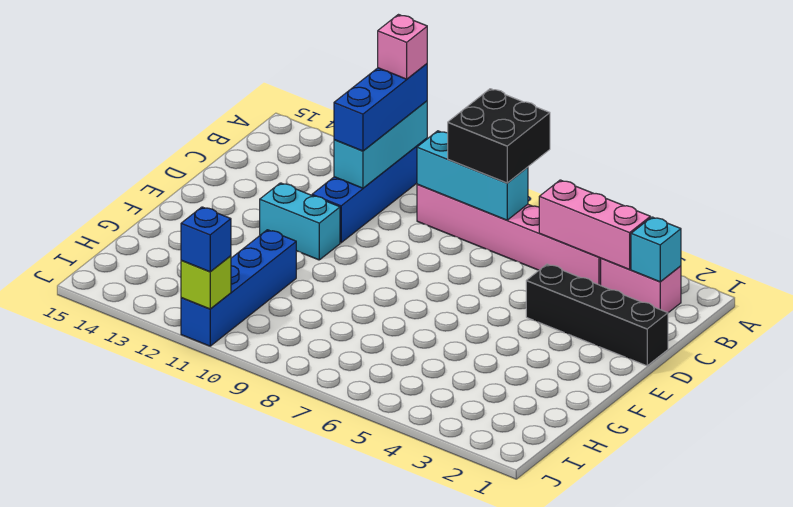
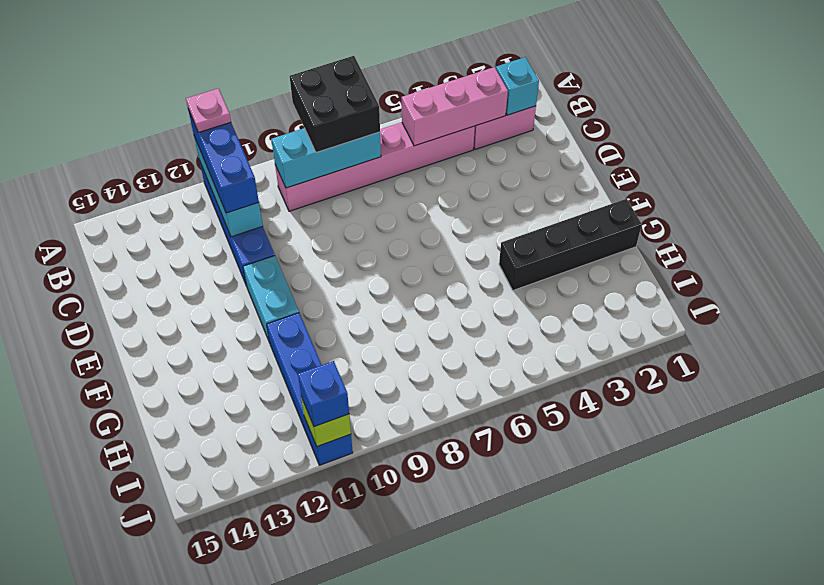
pink 1x1 brick [378,15,427,79] -> pink 1x1 plate [186,88,231,133]
black 1x4 brick [526,264,668,366] -> black 1x4 brick moved to [499,199,642,290]
cyan 1x2 brick [260,183,340,260] -> cyan 1x2 brick turned to [243,256,299,343]

